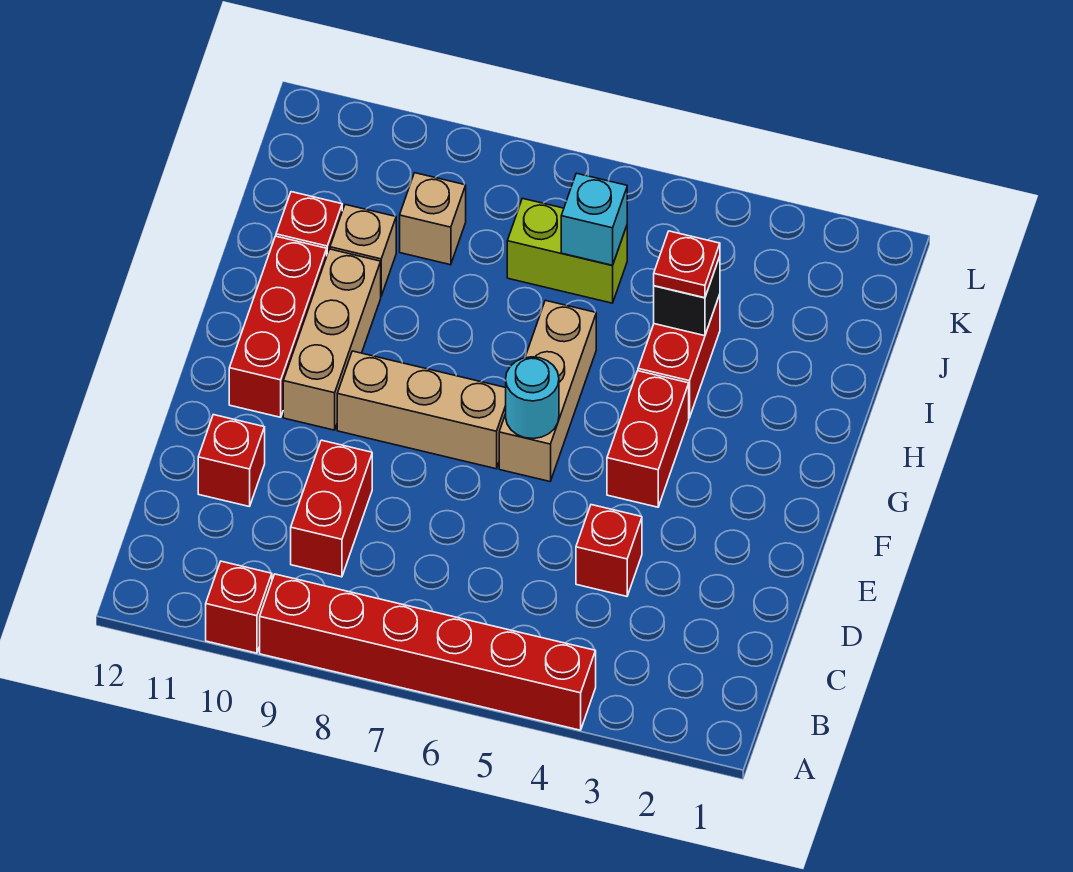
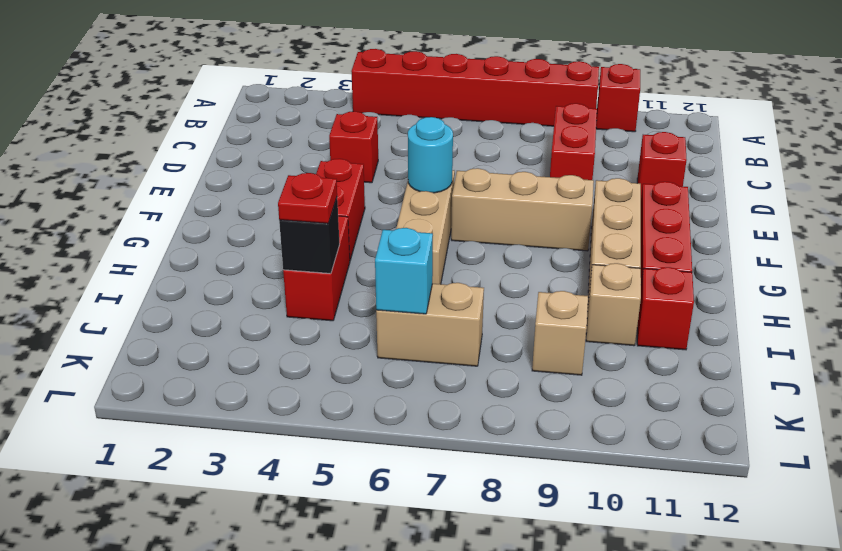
lime 1x2 brick [507,198,627,303] -> tan 1x2 brick [376,283,484,366]

